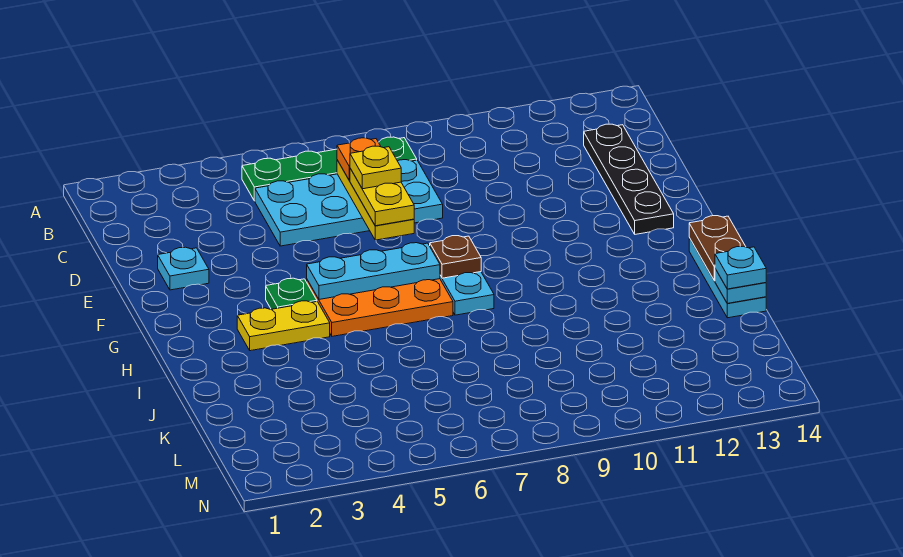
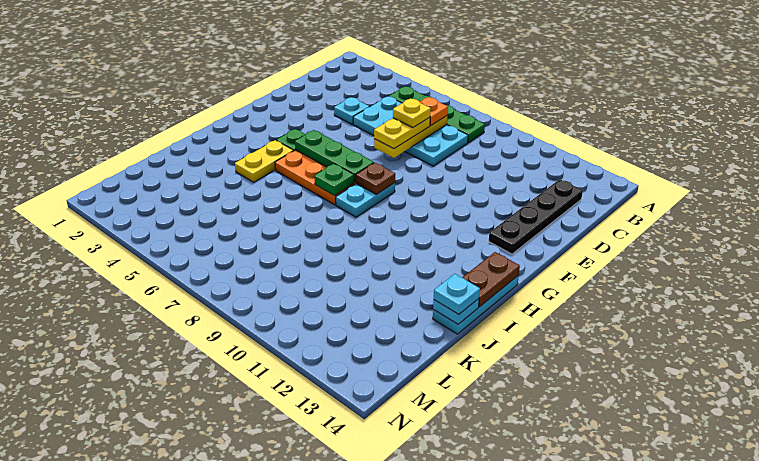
cyan 1x1 plate [158,247,209,290] -> cyan 1x1 plate moved to [334,97,370,124]
cyan 1x3 plate [307,243,440,299] -> green 1x3 plate [295,130,374,183]
yellow 1x2 plate [237,301,330,351] -> yellow 1x2 plate turned to [235,140,294,182]
none -> green 1x1 plate [314,164,354,196]

